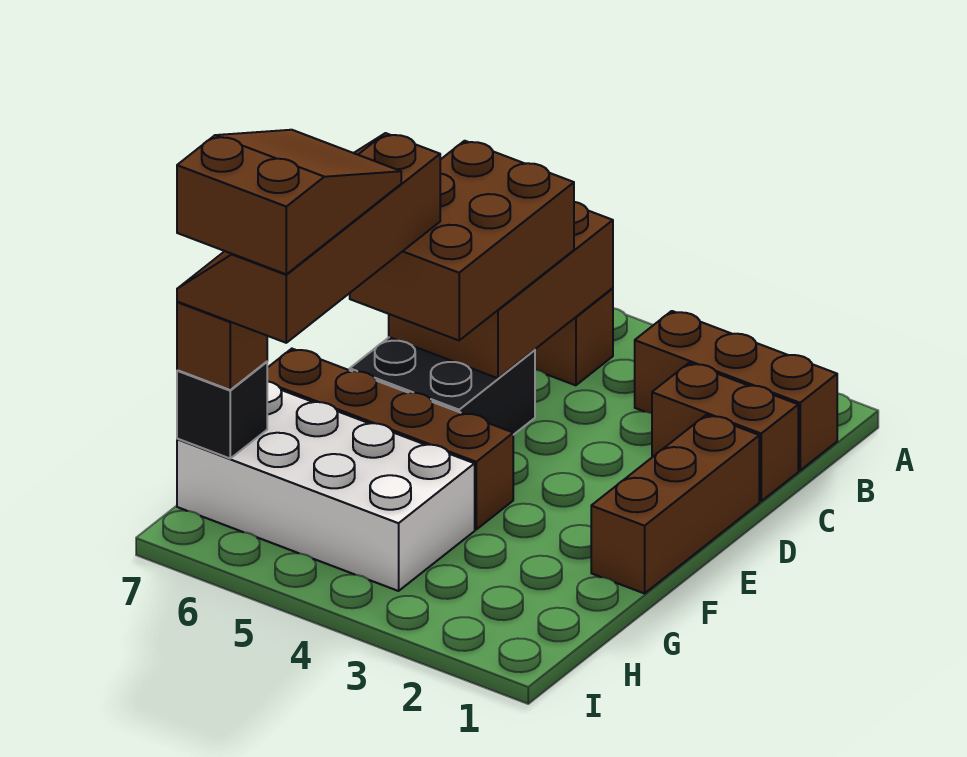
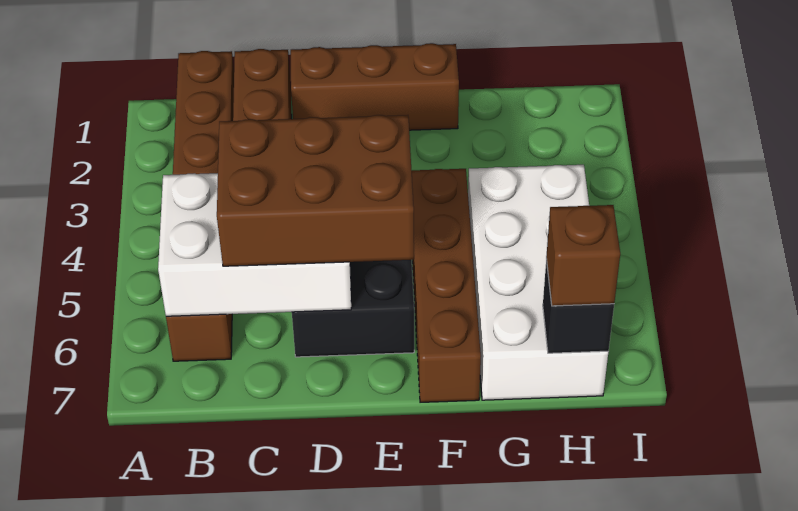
brown 2x3 brick [389,202,613,378] -> white 2x3 brick [158,173,351,316]
brown 2x4 slope [177,133,440,343] -> none
brown 2x3 slope [177,130,401,274] -> none

